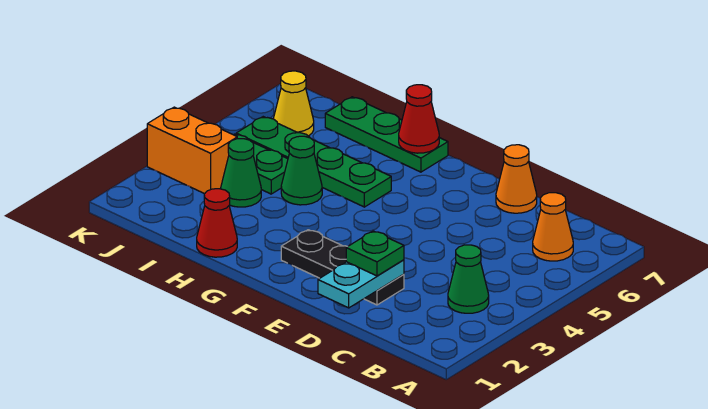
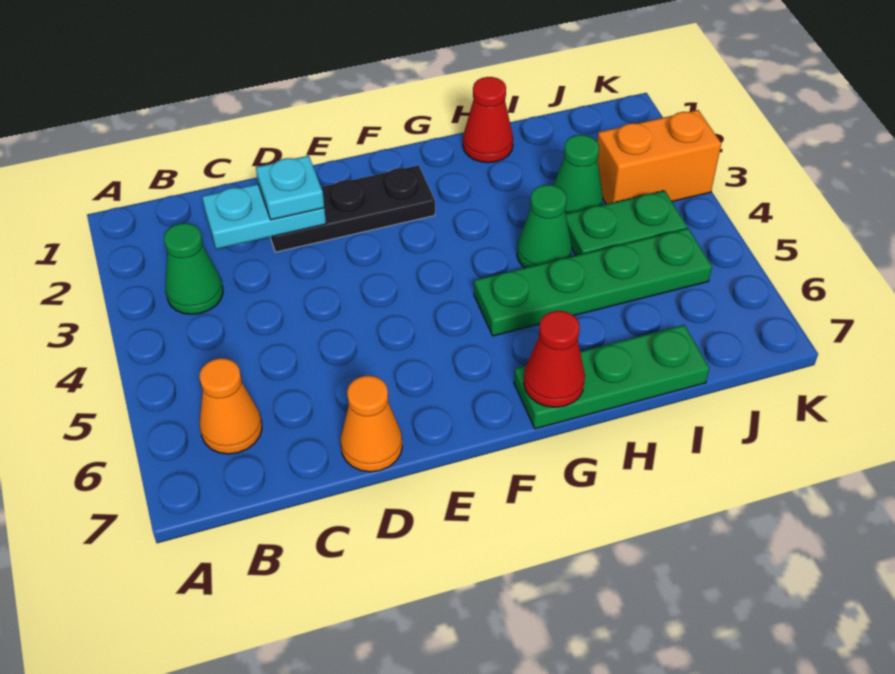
cyan 1x2 plate [318,260,404,308] -> cyan 1x2 plate turned to [202,184,326,249]
green 1x1 plate [346,231,404,276] -> cyan 1x1 plate [256,156,324,220]
yellow 1x1 cone [273,71,314,136] -> none

